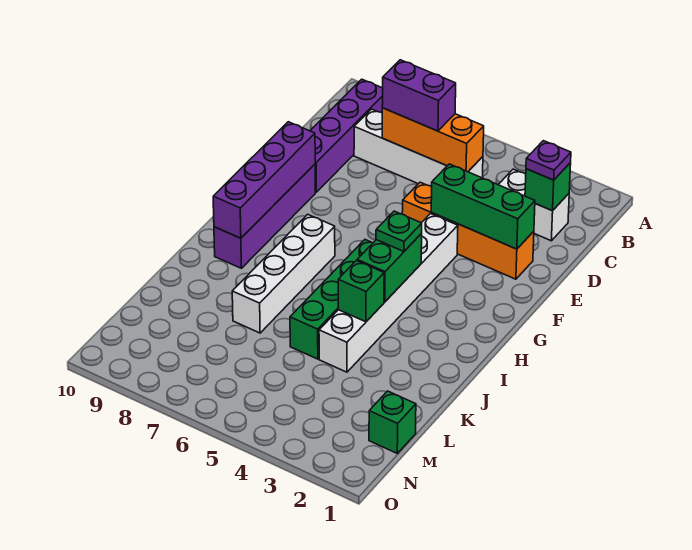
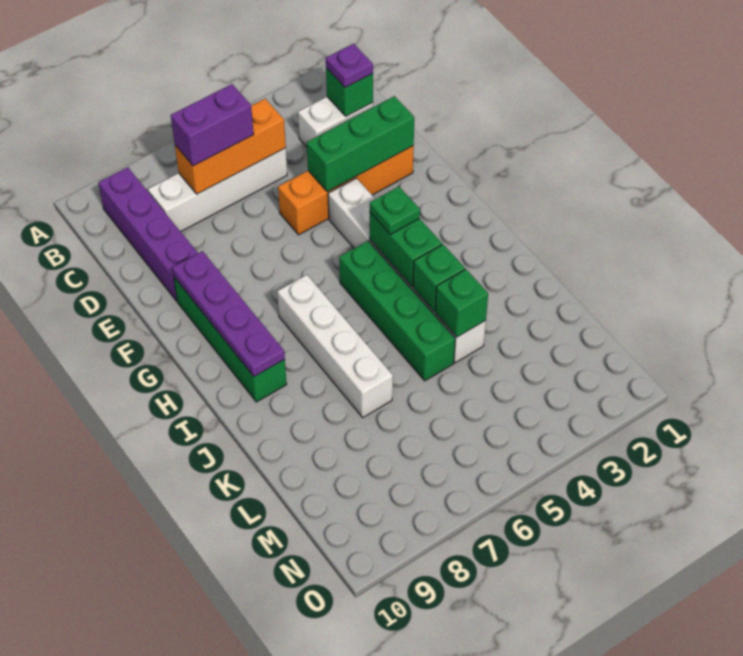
purple 1x4 brick [214,164,315,268] -> green 1x4 brick [174,278,287,402]
purple 1x4 brick [213,122,315,238] -> purple 1x4 plate [172,251,285,377]
green 1x1 brick [369,391,416,453] -> green 1x1 brick moved to [435,269,488,337]

